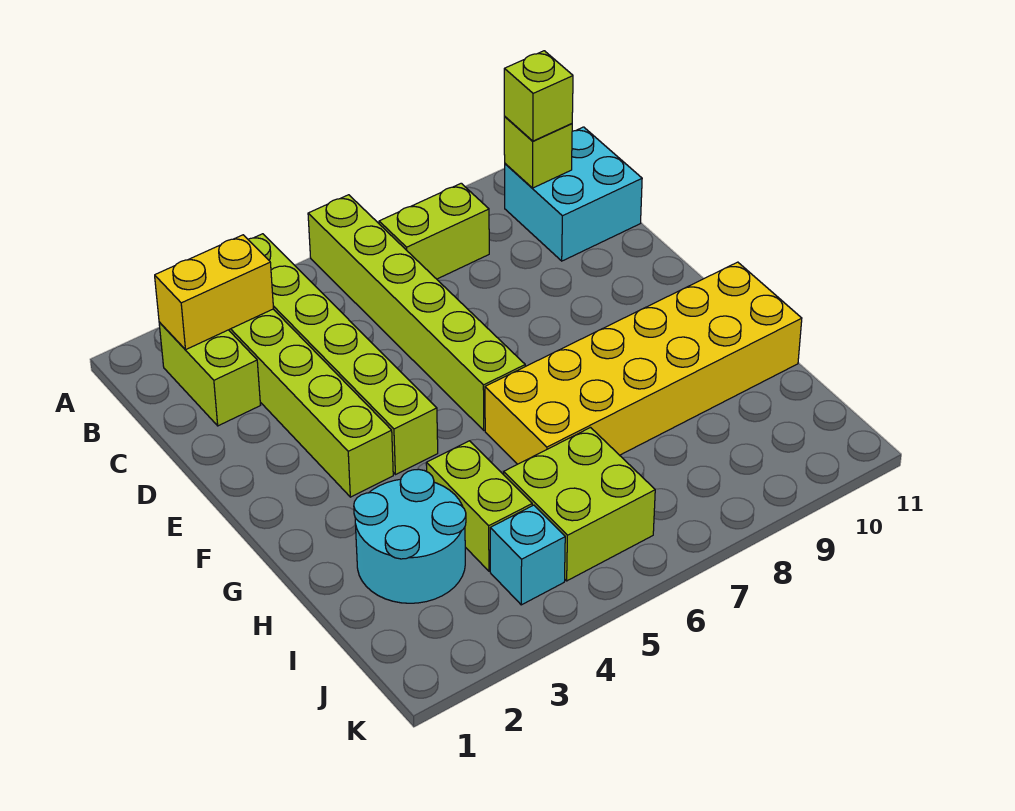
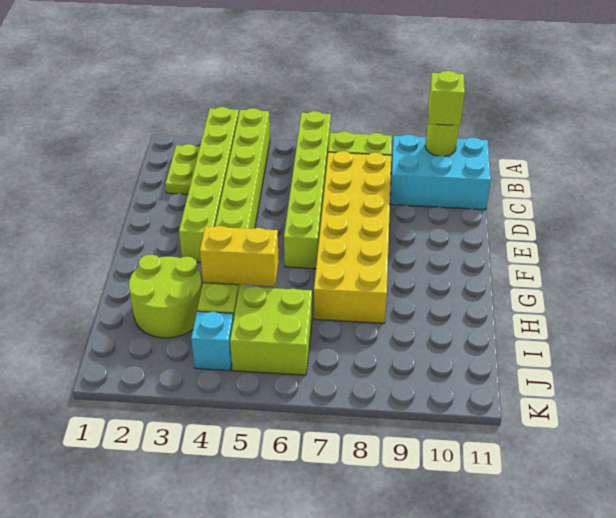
lime 1x2 brick [159,322,260,426] -> lime 1x2 plate [165,144,200,194]
yellow 1x2 brick [155,235,274,349] -> yellow 1x2 brick moved to [200,226,279,287]
cyan 2x2 brick [505,127,642,261] -> cyan 2x3 brick [390,134,491,210]
lime 1x1 brick [504,117,572,188] -> lime 1x1 round brick [425,115,459,156]
yellow 2x6 brick [485,262,802,464] -> yellow 2x6 brick turned to [314,151,391,323]
cyan 2x2 round brick [354,469,466,603] -> lime 2x2 round brick [129,255,202,338]

